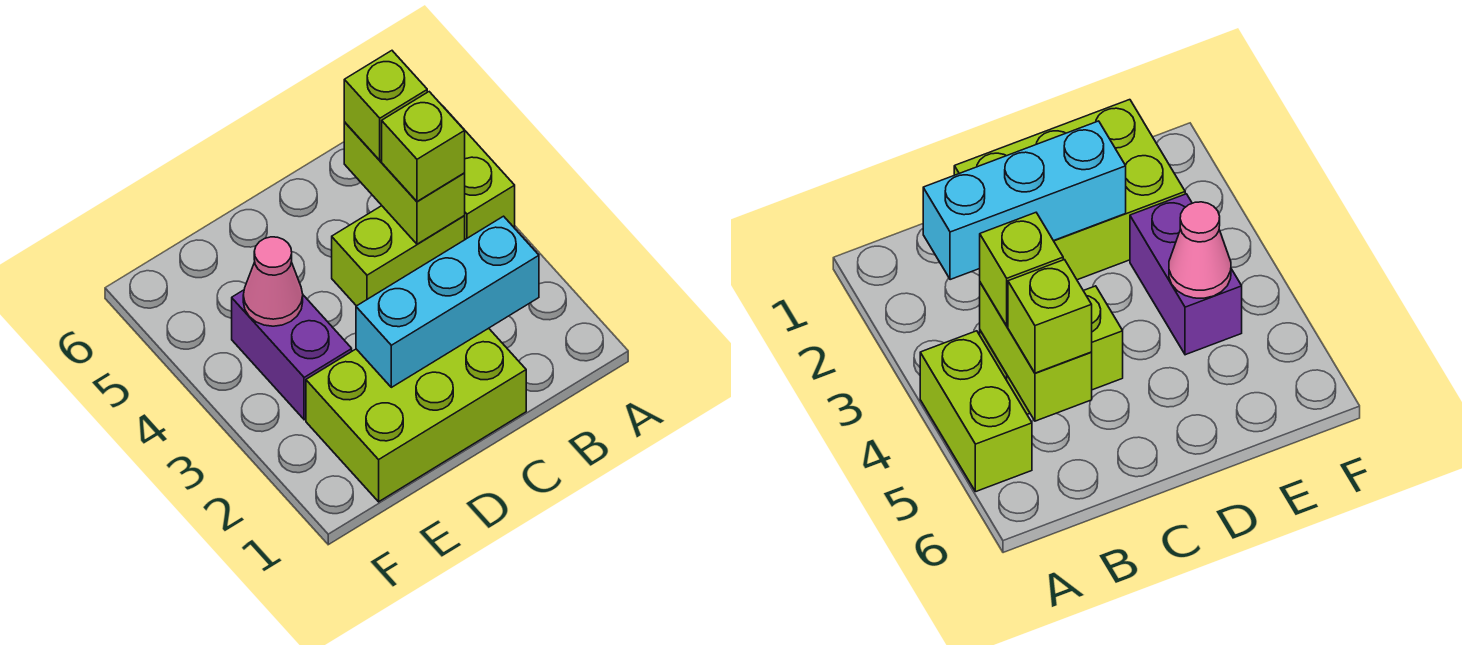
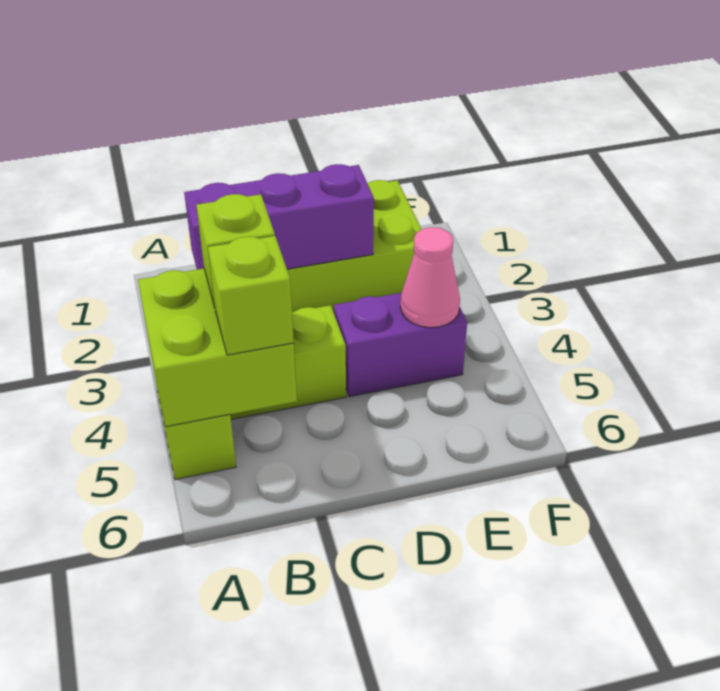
cyan 1x3 brick [356,216,539,387] -> purple 1x3 brick [184,164,374,270]
lime 1x2 brick [344,122,465,244] -> lime 2x2 brick [138,269,297,427]
purple 1x2 brick [232,290,352,420] -> purple 1x2 brick turned to [334,293,467,397]

